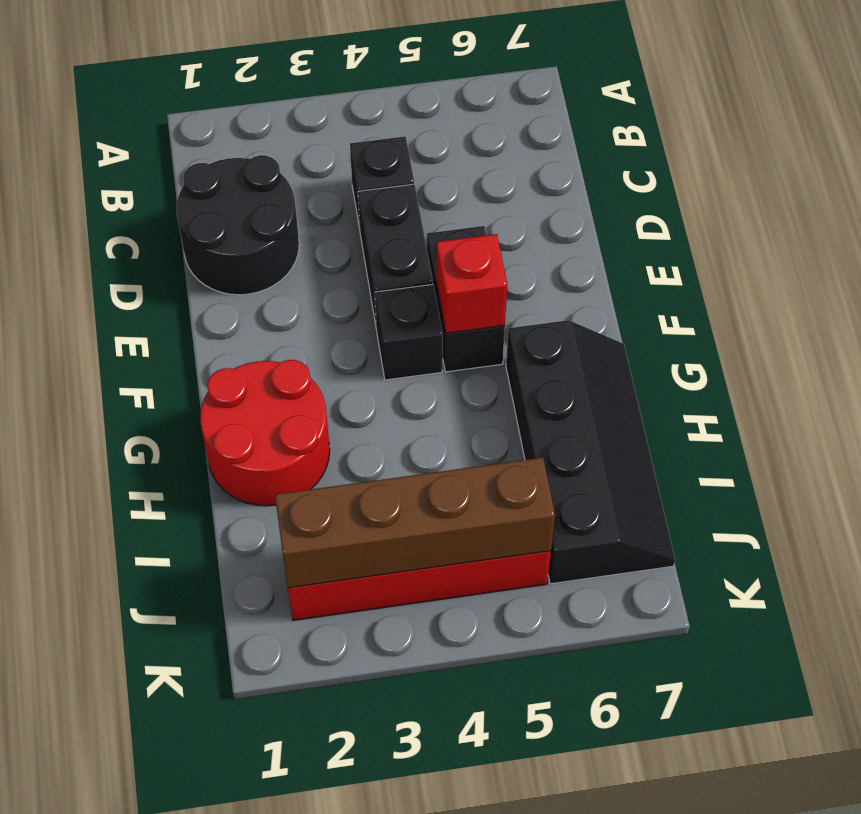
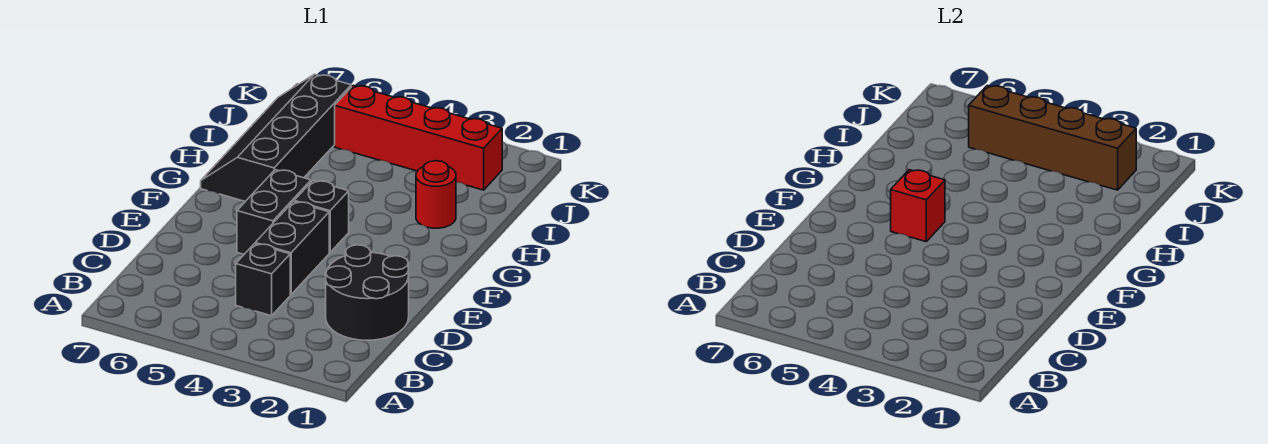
red 2x2 round brick [200,360,330,506] -> red 1x1 round brick [416,161,456,228]

